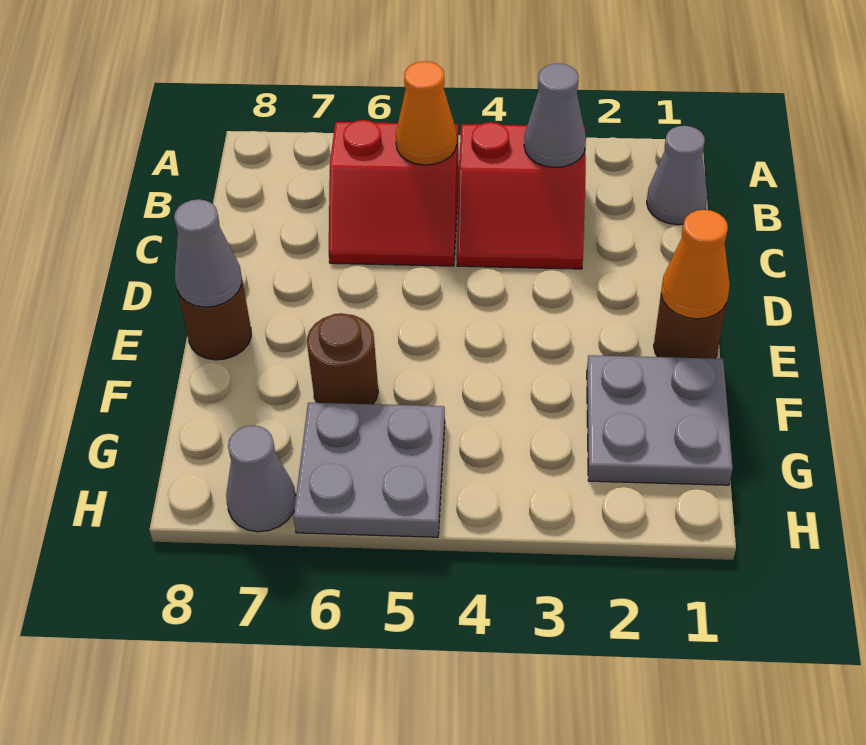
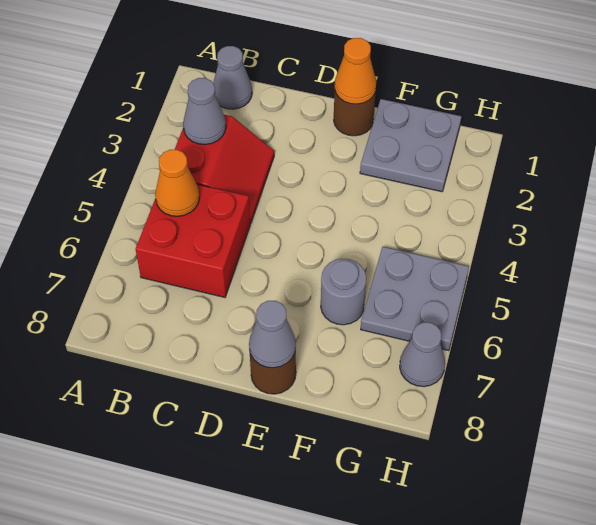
red 2x2 slope [329,120,459,266] -> red 2x2 brick [136,184,250,297]
brown 1x1 round brick [307,313,378,404] -> grey 1x1 round brick [321,259,366,325]

